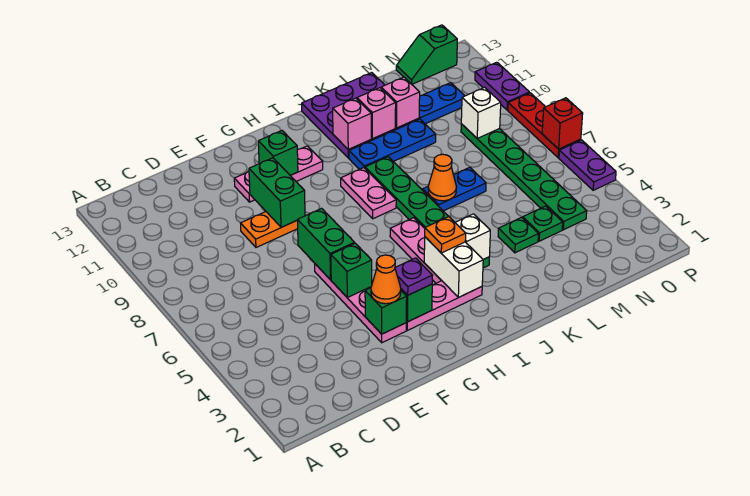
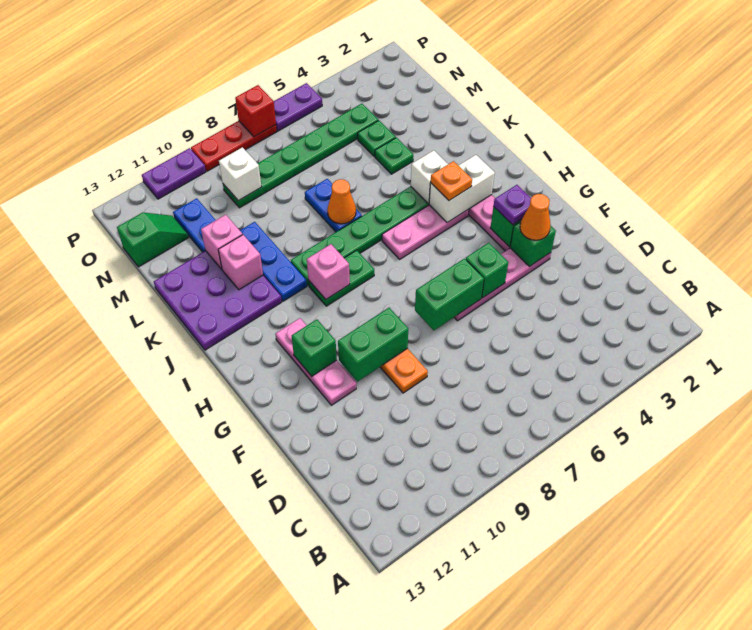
pink 1x2 plate [341,168,396,219] -> green 1x2 plate [309,250,374,306]
pink 1x1 brick [333,98,371,149] -> pink 1x1 brick moved to [307,244,350,299]
green 1x2 slope [396,25,457,84] -> green 1x2 slope turned to [117,212,188,267]

